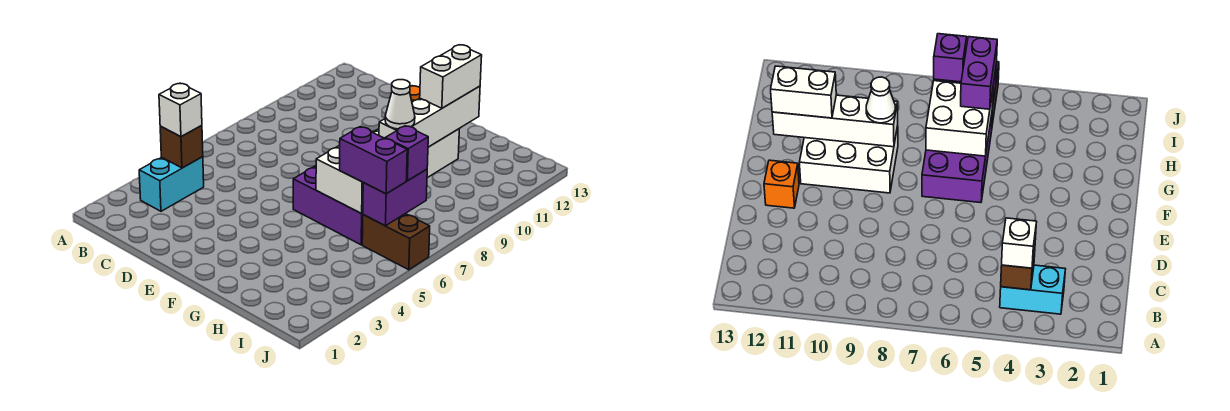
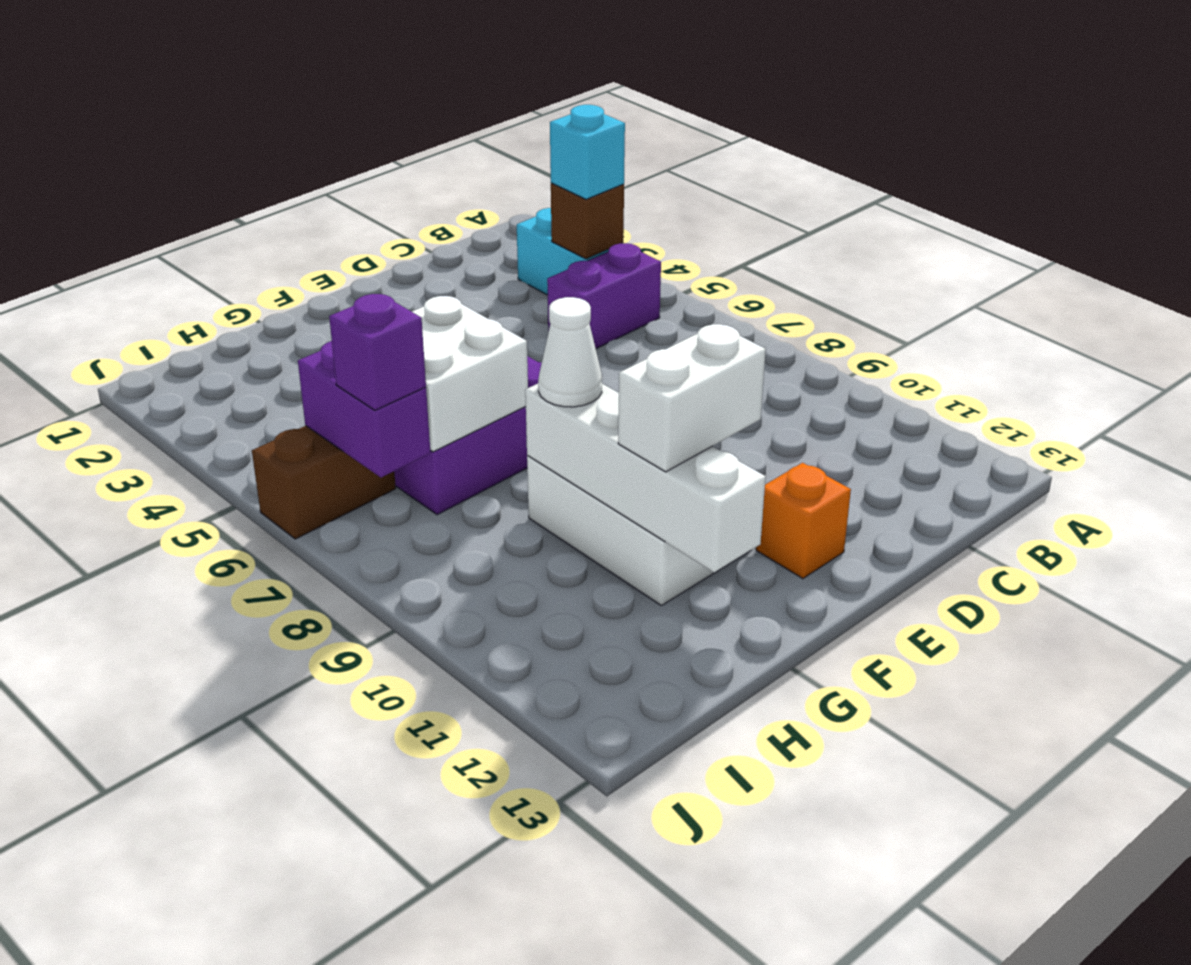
white 1x1 brick [159,83,202,137] -> cyan 1x1 brick [550,105,625,199]
white 1x2 brick [420,45,482,108] -> white 1x2 brick turned to [618,324,766,472]
purple 1x2 brick [340,127,407,194] -> purple 1x2 brick moved to [547,243,661,348]

